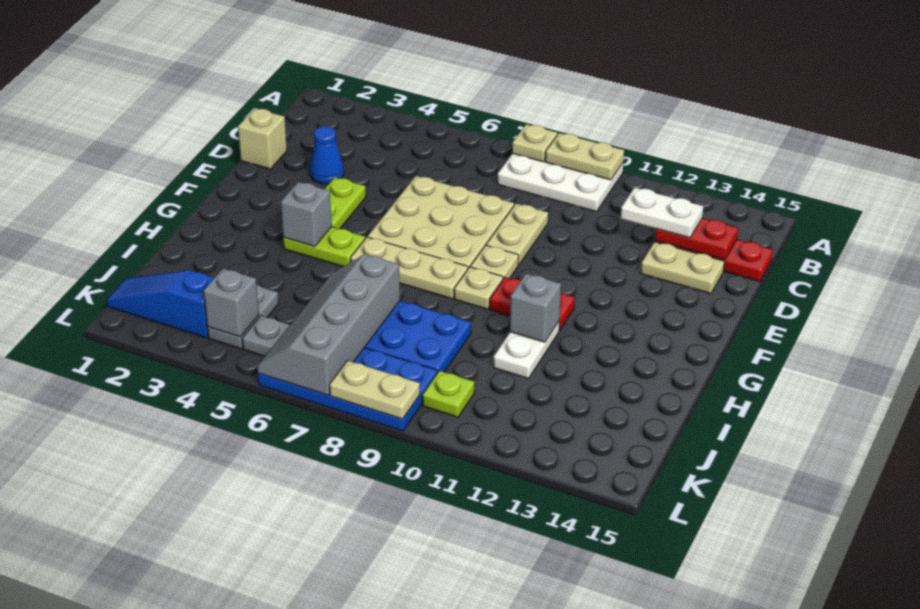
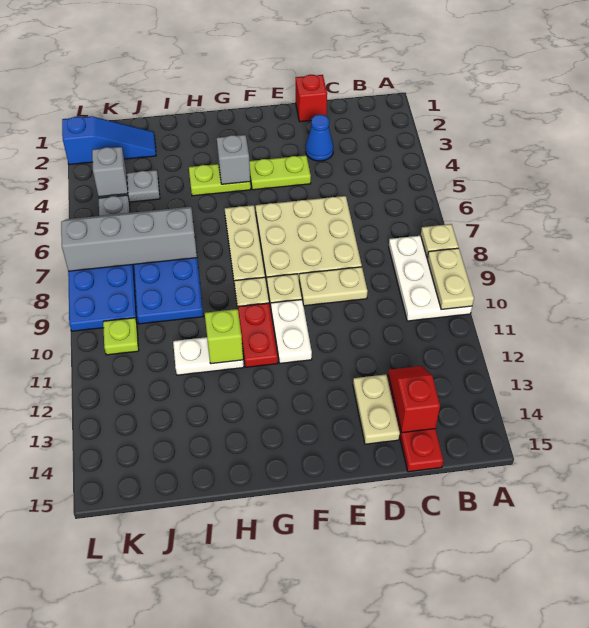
white 1x2 plate [621,188,703,238] -> white 1x2 plate moved to [271,300,312,363]
red 1x2 plate [655,218,738,260] -> red 1x2 slope [388,366,440,433]
tan 1x1 brick [238,108,287,169] -> red 1x1 brick [296,75,327,122]
lime 1x2 plate [283,227,365,266] -> lime 1x2 plate turned to [189,164,251,196]
grey 1x1 brick [510,274,561,342] -> lime 1x1 brick [205,309,243,364]
blue 1x3 slope [106,270,214,338] -> blue 1x3 slope turned to [62,116,156,165]
tan 1x2 plate [330,360,420,419] -> none

